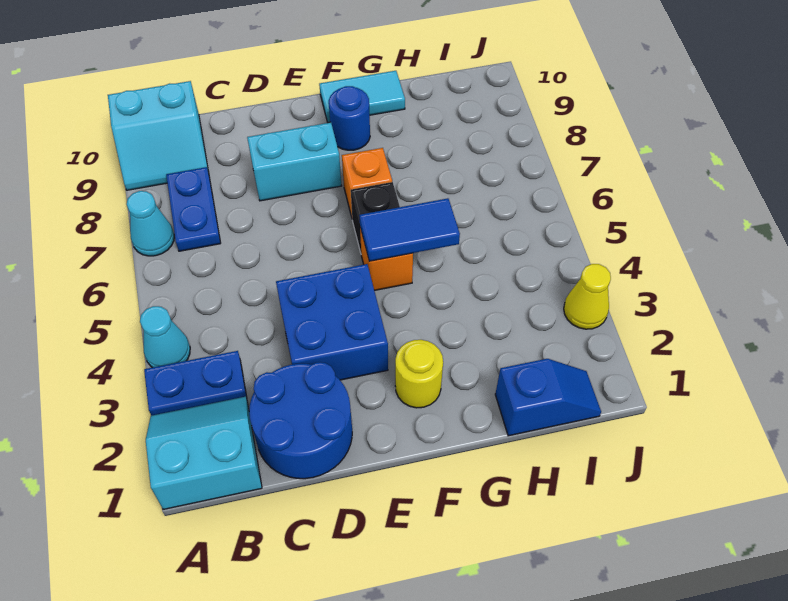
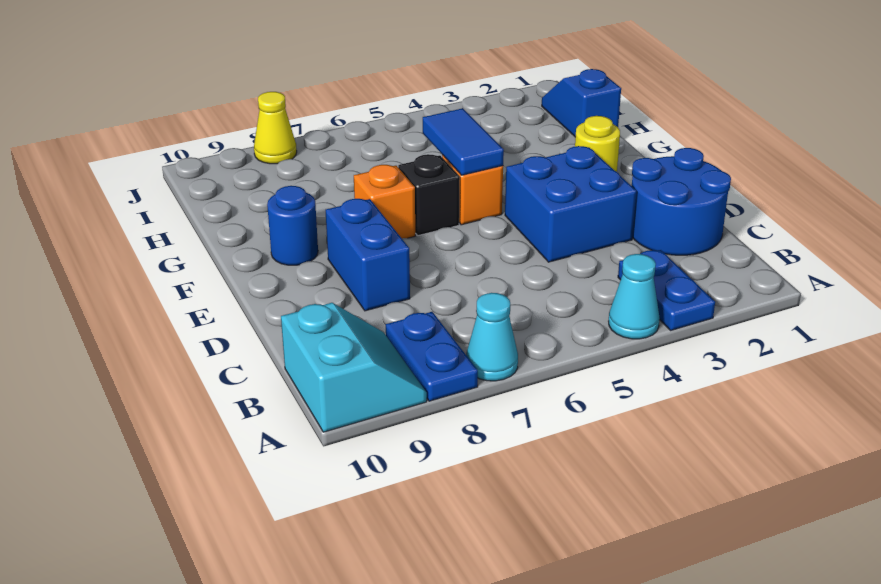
cyan 2x2 slope [146,397,262,509] -> none
blue 1x2 plate [166,167,221,251] -> blue 1x2 plate turned to [386,312,478,401]
cyan 1x2 brick [247,122,342,201] -> blue 1x2 brick [325,199,410,311]
cyan 1x2 tile [319,71,405,122] -> none
yellow 1x1 cone [564,264,611,329] -> yellow 1x1 cone moved to [254,92,297,164]

